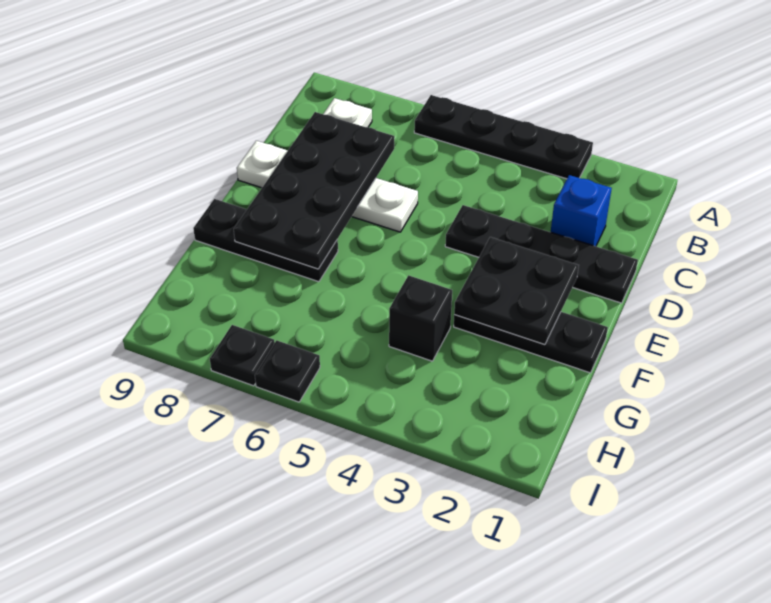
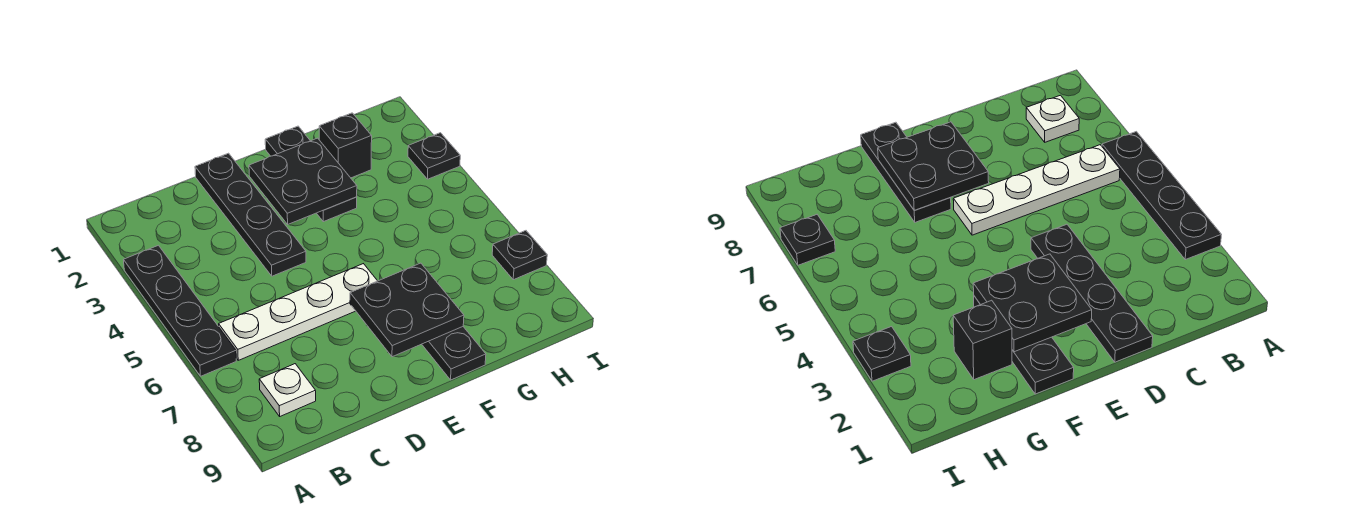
blue 1x1 brick [551,175,612,246] -> none
black 2x4 plate [234,112,394,269] -> black 2x2 plate [350,263,464,357]
white 1x4 plate [237,141,418,232] -> white 1x4 plate turned to [219,264,377,360]
black 1x1 brick [389,275,452,361] -> black 1x1 brick moved to [319,113,372,178]
black 1x1 plate [255,340,320,402] -> black 1x1 plate moved to [408,133,460,179]

